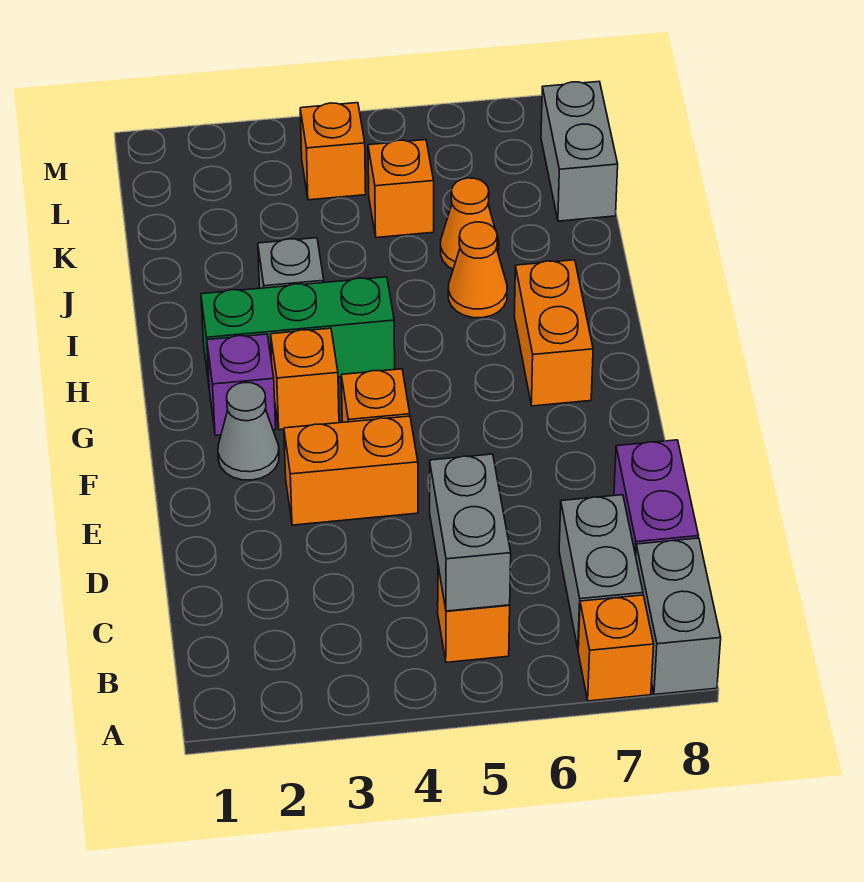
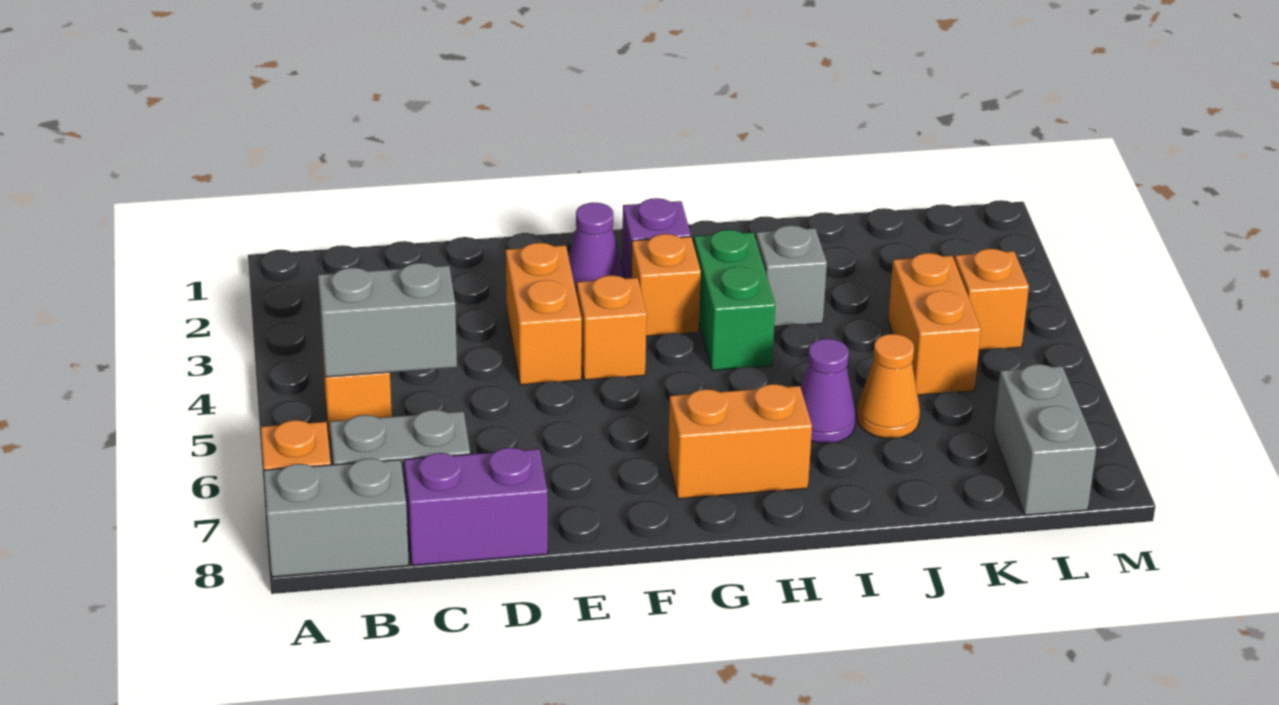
grey 1x1 cone [218,383,279,480] -> purple 1x1 cone [569,203,623,294]
green 1x3 brick [201,277,395,383] -> green 1x2 brick [694,230,775,370]
orange 1x1 cone [448,222,507,318] -> purple 1x1 cone [801,339,856,443]
orange 1x1 brick [368,140,434,238] -> orange 1x2 brick [888,253,981,395]
grey 1x2 brick [541,82,618,221] -> grey 1x2 brick turned to [994,364,1096,515]

